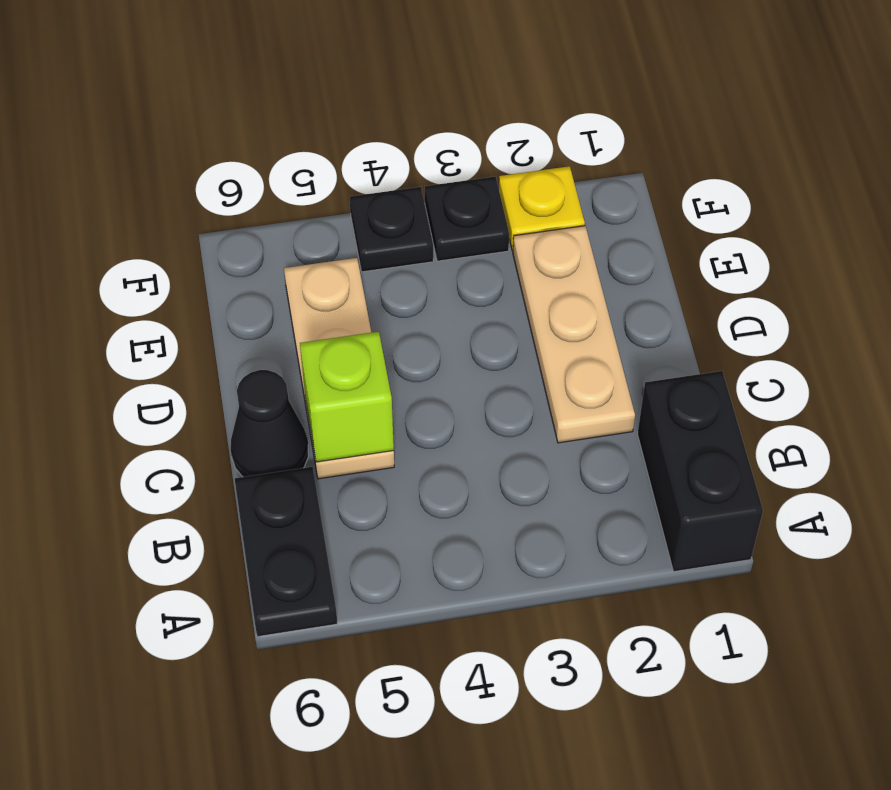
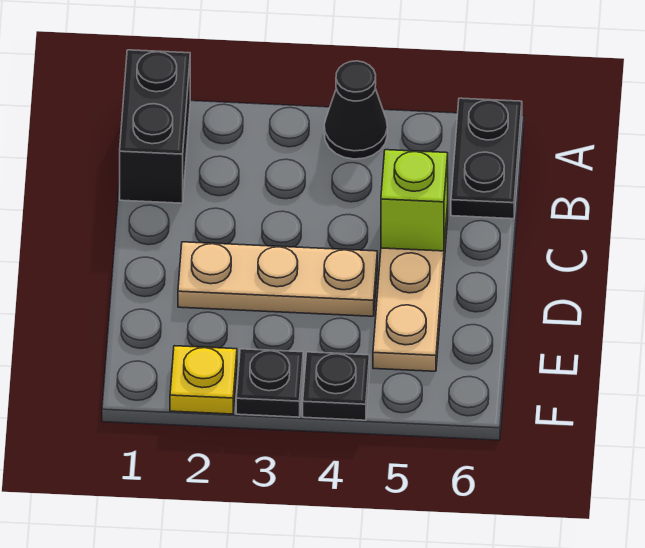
tan 1x3 plate [513,226,635,443] -> tan 1x3 plate turned to [178,242,377,316]
black 1x1 cone [231,370,308,477] -> black 1x1 cone moved to [324,61,387,159]

